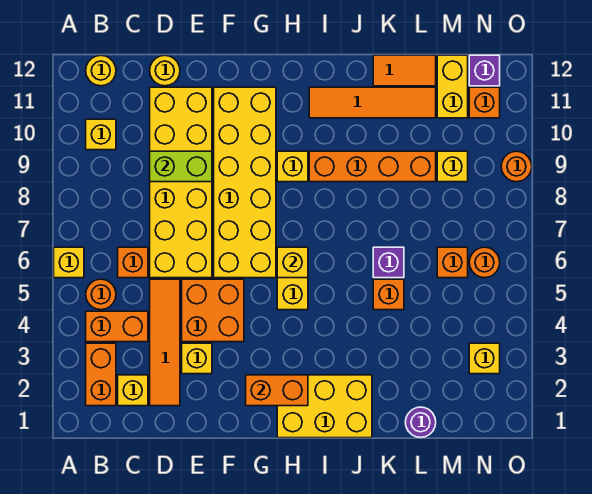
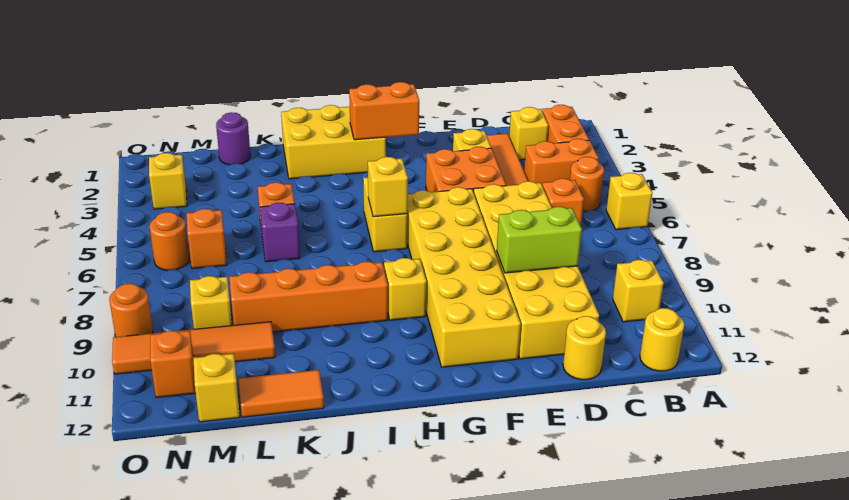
orange 1x4 tile [309,87,436,118] -> orange 1x4 tile moved to [112,322,275,374]
yellow 1x2 brick [437,55,468,118] -> yellow 1x1 brick [193,354,240,422]
purple 1x1 brick [469,55,500,86] -> none

